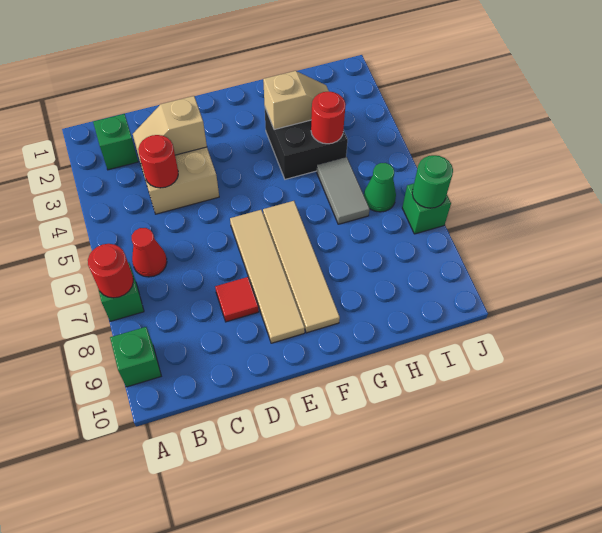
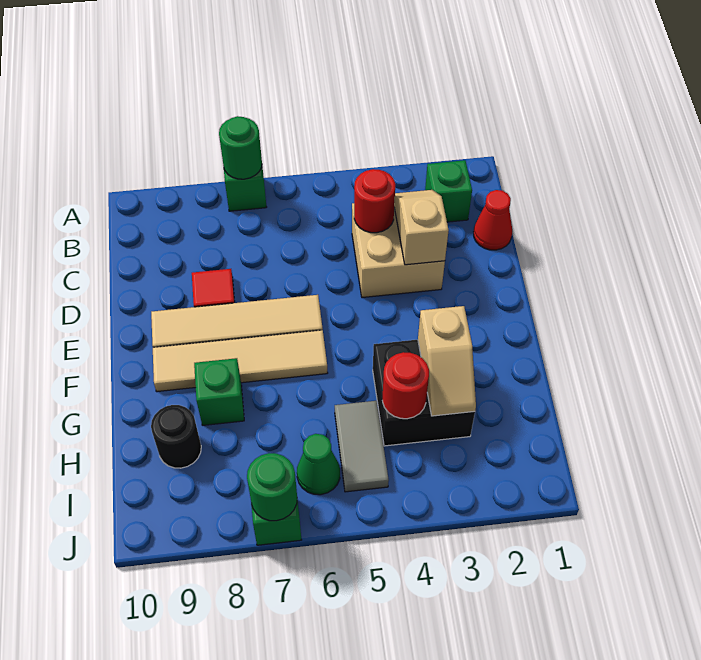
red 1x1 round brick [88,244,133,298] -> green 1x1 round brick [219,116,262,179]
green 1x1 brick [110,327,161,387] -> green 1x1 brick moved to [194,358,244,425]
red 1x1 cone [132,228,167,277] -> red 1x1 cone moved to [474,190,512,250]
grey 1x2 tile [317,157,370,224] -> grey 1x2 tile turned to [335,401,389,492]
none -> black 1x1 round brick [151,405,201,468]

